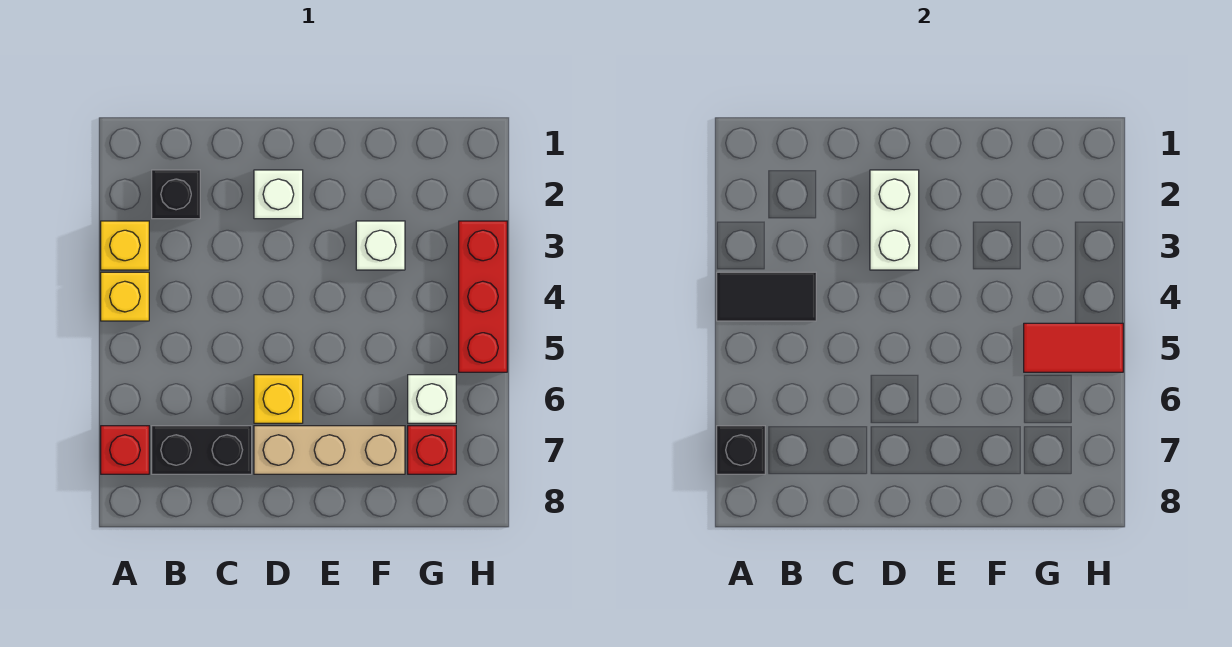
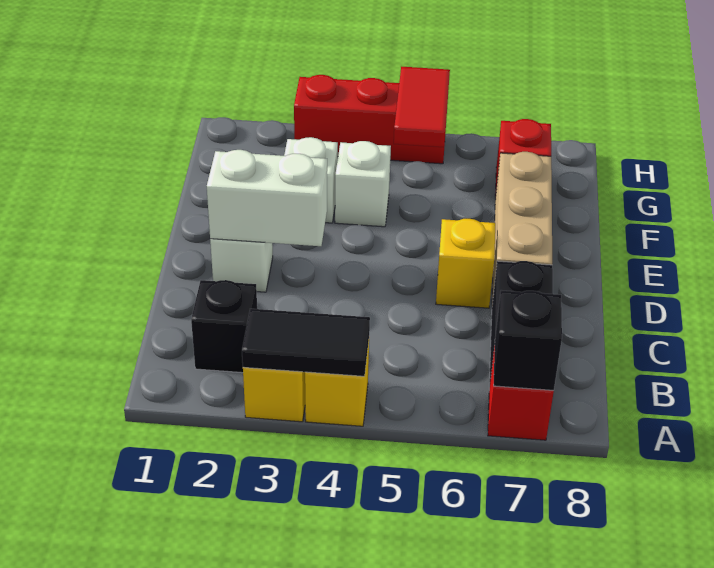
black 1x2 tile [717,272,816,321] -> black 1x2 tile turned to [242,309,370,376]
white 1x1 brick [408,375,456,423] -> white 1x1 brick moved to [335,141,391,227]

